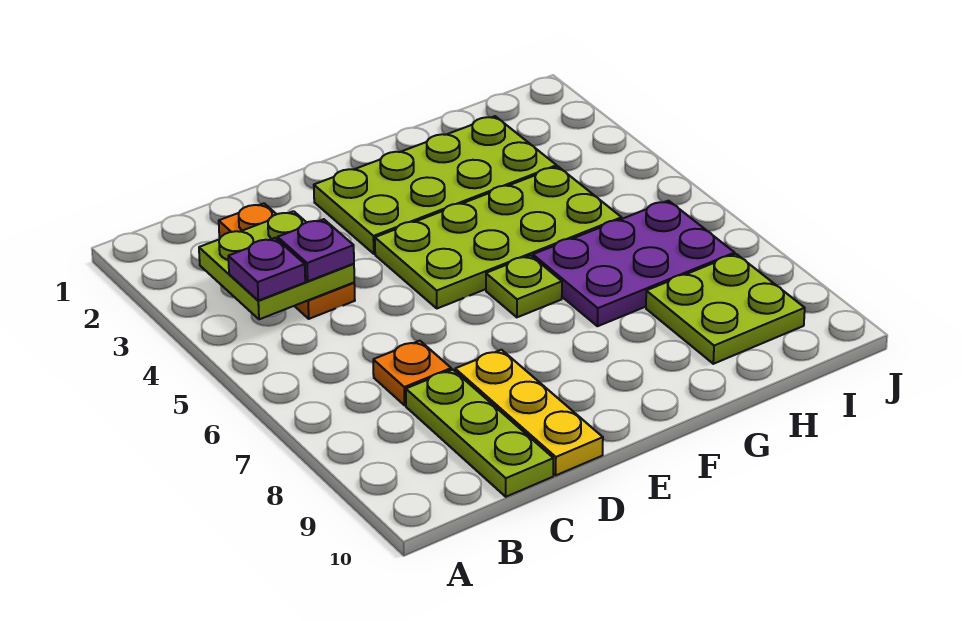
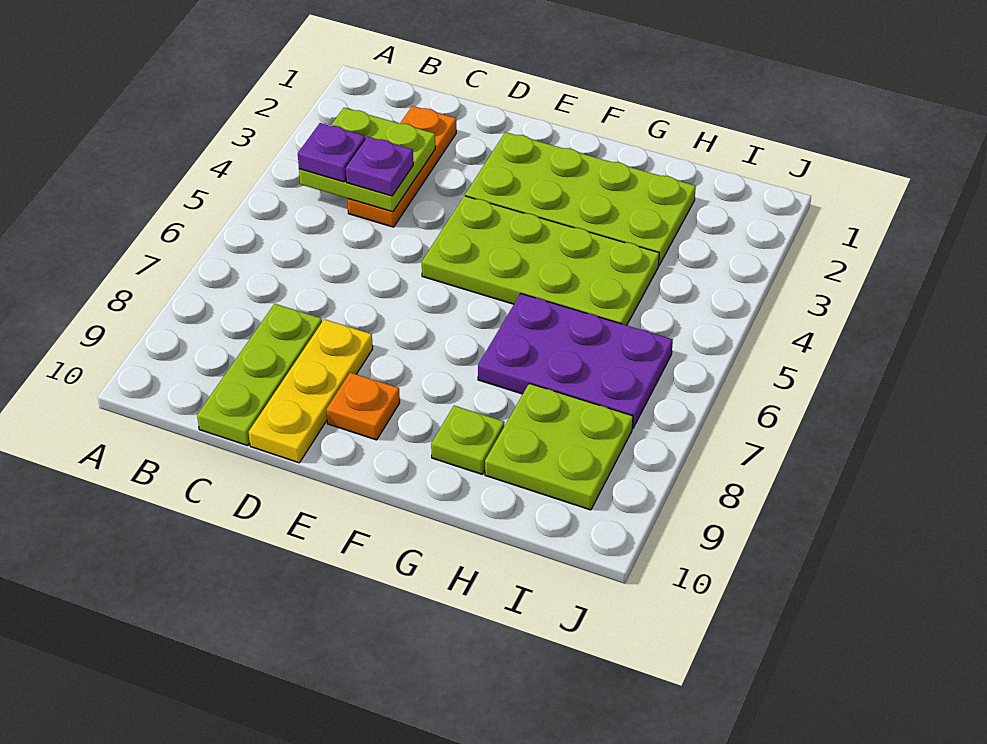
orange 1x1 plate [373,341,451,405] -> orange 1x1 plate moved to [326,372,400,440]
lime 1x1 plate [486,255,562,317] -> lime 1x1 plate moved to [431,406,504,474]

